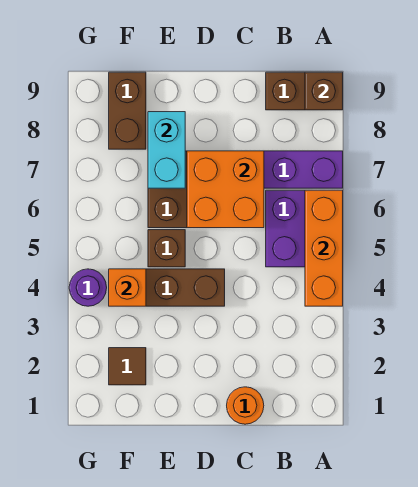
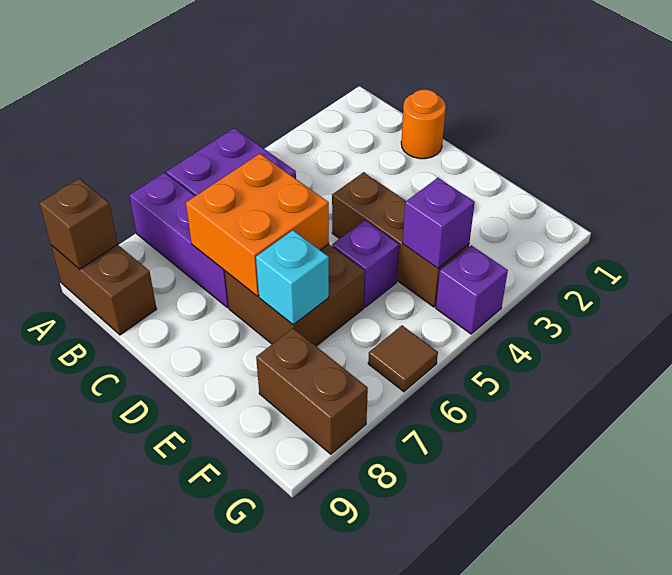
orange 1x3 brick [305,190,343,306] -> none
brown 1x1 brick [148,230,185,267] -> purple 1x1 brick [332,220,399,307]
cyan 1x2 brick [148,112,185,188] -> cyan 1x1 brick [256,230,329,324]
brown 1x1 tile [109,348,146,385] -> brown 1x1 tile moved to [368,325,438,392]
orange 1x1 brick [109,269,146,306] -> purple 1x1 brick [403,178,475,268]
brown 1x2 brick [109,72,146,149] -> brown 1x2 brick turned to [256,328,368,454]
purple 1x1 round brick [69,269,107,306] -> purple 1x1 brick [436,245,508,334]

